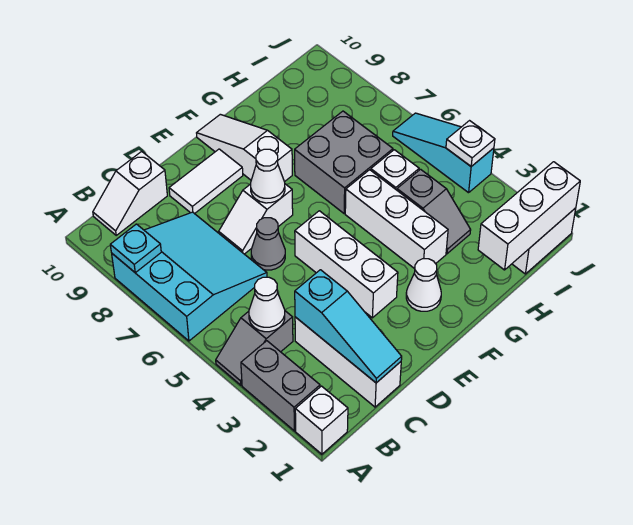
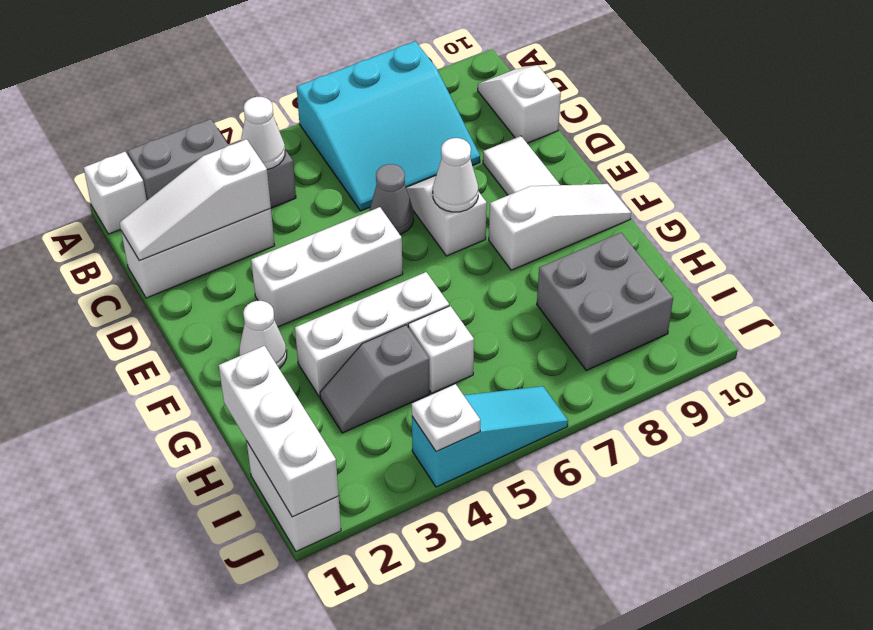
cyan 1x1 plate [110,224,161,273] -> none
cyan 1x3 slope [295,270,402,383] -> white 1x3 slope [120,139,271,261]
grey 2x2 brick [295,111,393,214] -> grey 2x2 brick moved to [537,233,673,370]

